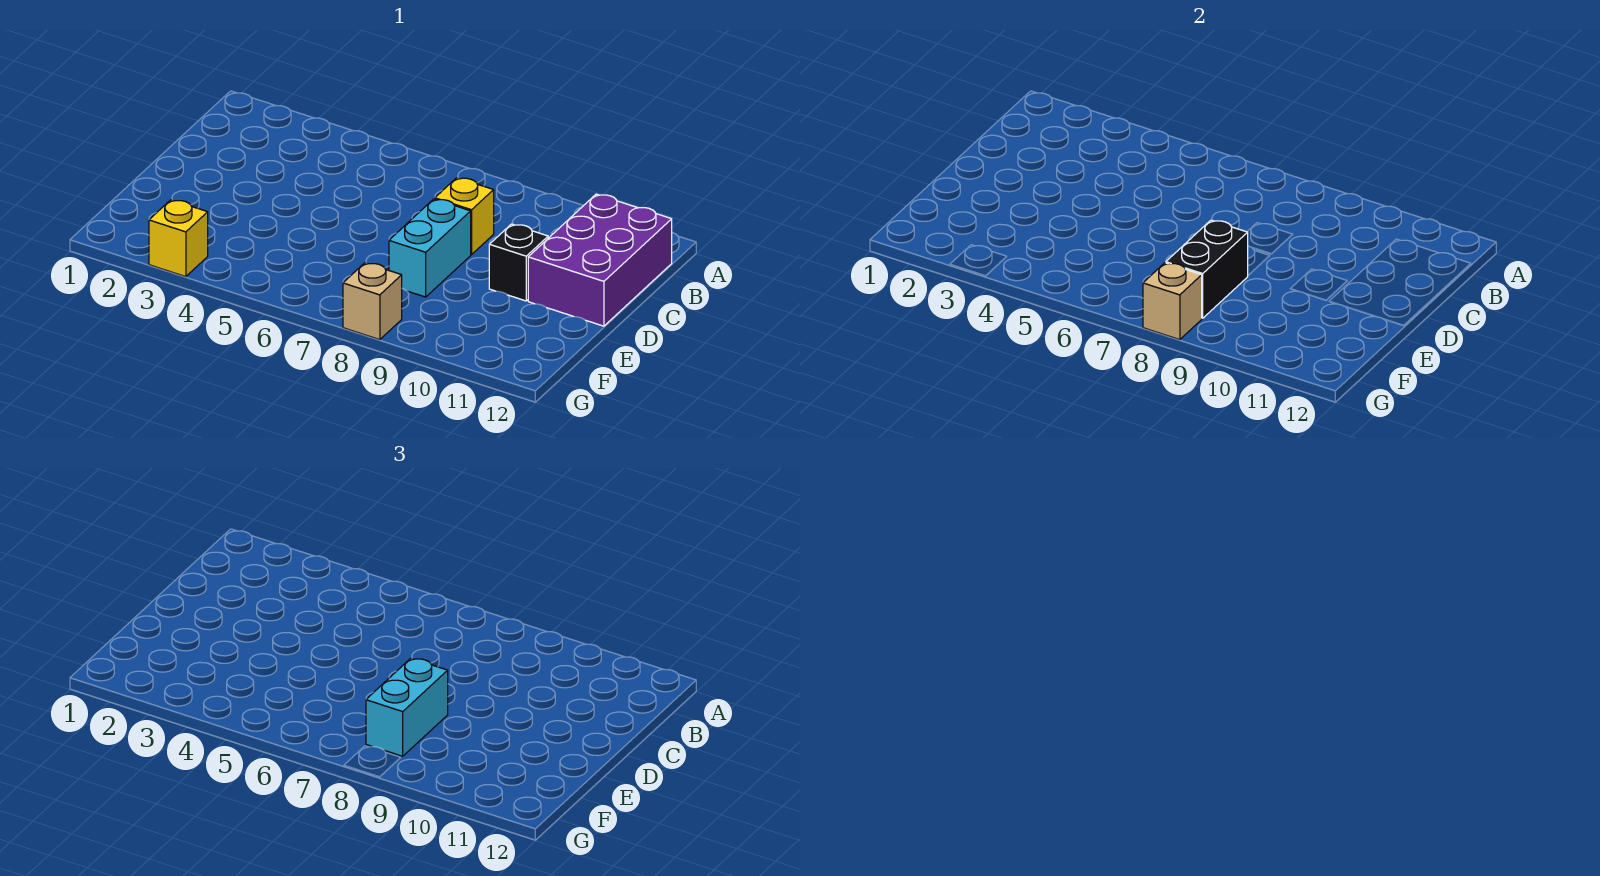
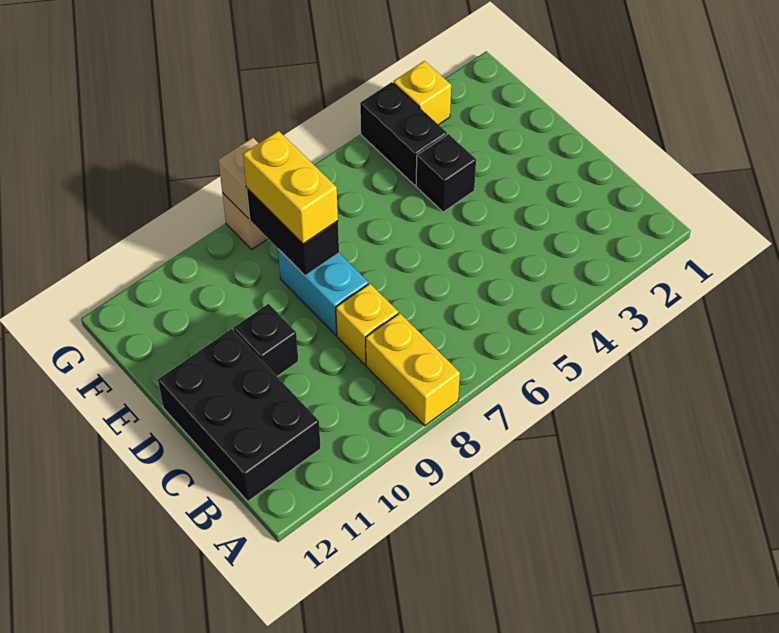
none -> yellow 1x2 brick [366,313,460,426]
purple 2x3 brick [528,194,672,326] -> black 2x3 brick [158,329,321,501]
none -> black 1x1 brick [416,134,476,212]
cyan 1x2 brick [366,658,448,756] -> yellow 1x2 brick [243,131,338,244]
none -> black 1x2 brick [360,82,447,185]

